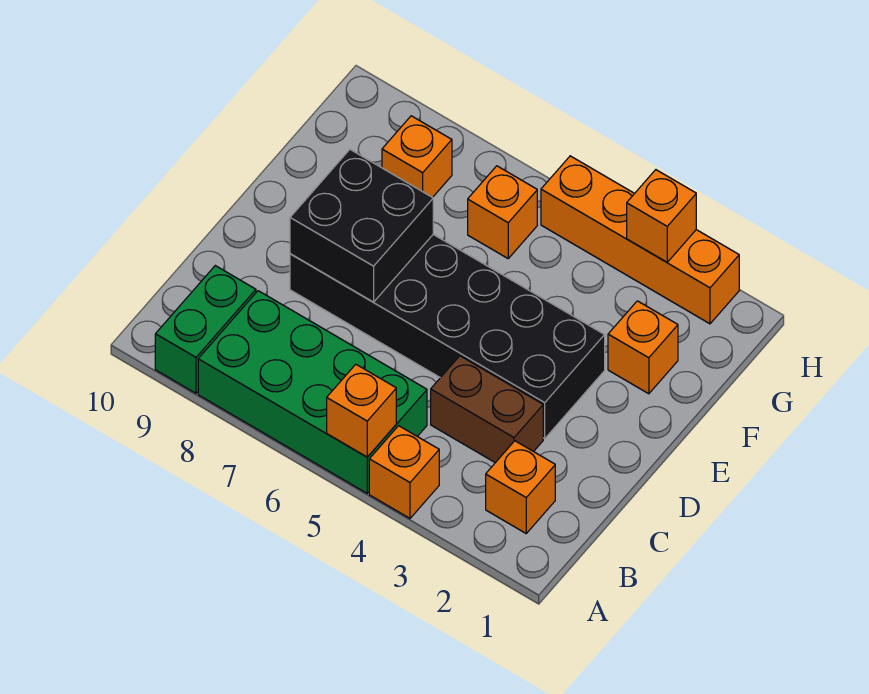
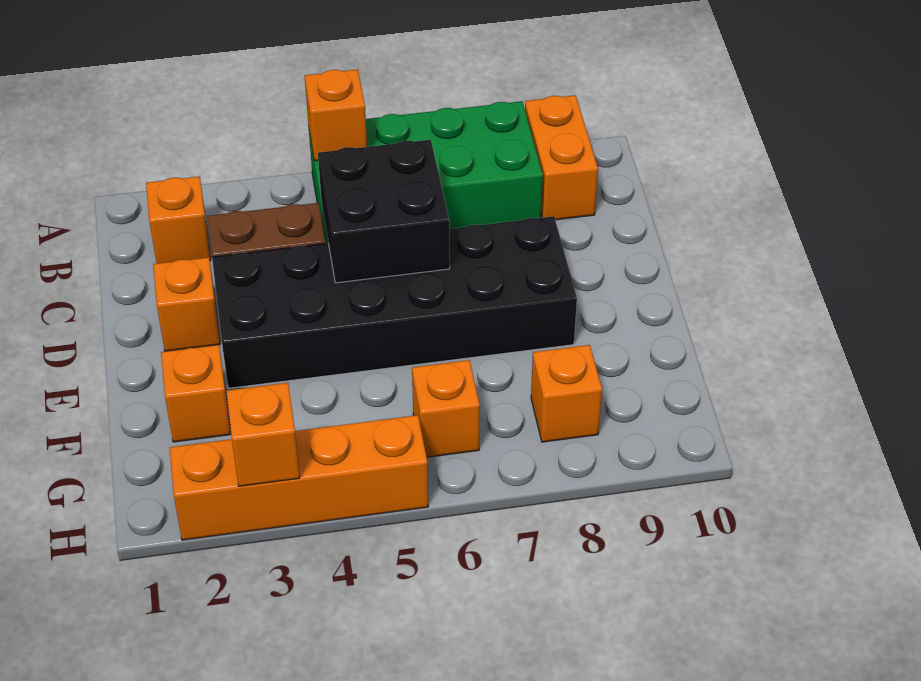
orange 1x1 brick [369,426,439,518] -> orange 1x1 brick moved to [153,257,220,351]
green 1x2 brick [155,266,256,393] -> orange 1x2 brick [525,95,598,220]
black 2x2 brick [290,150,433,302] -> black 2x2 brick moved to [318,140,450,283]

